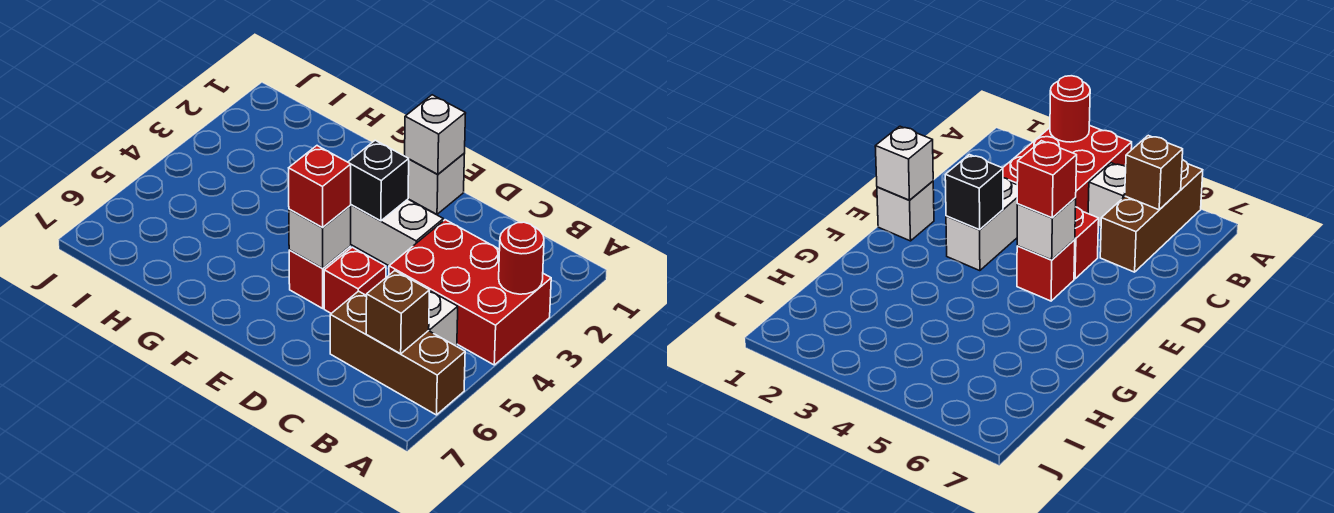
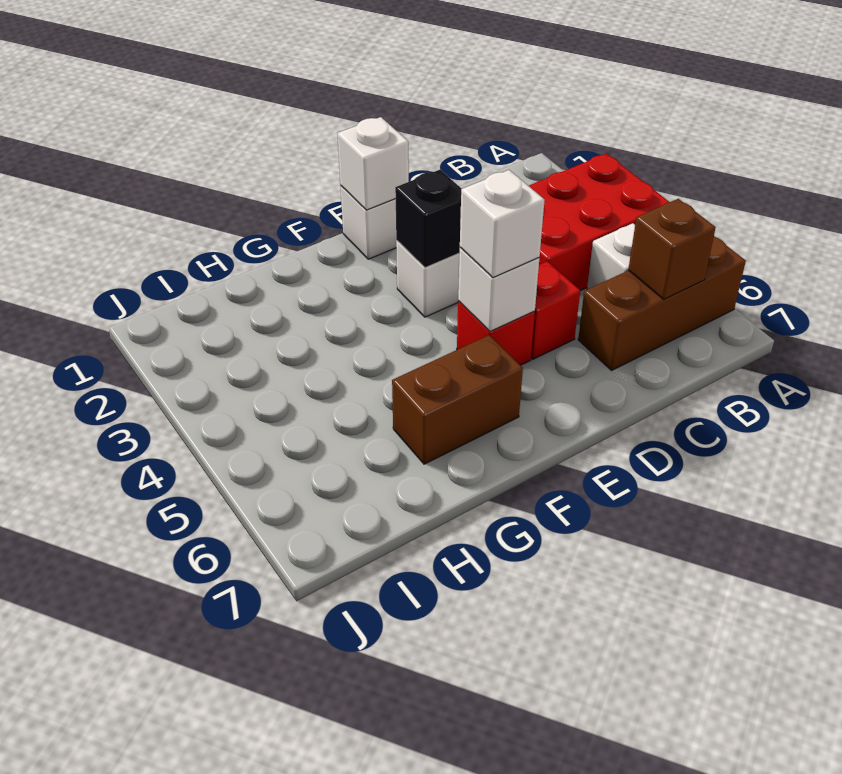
red 1x1 round brick [499,222,544,294] -> none
red 1x1 brick [289,146,351,227] -> white 1x1 brick [460,170,545,278]
none -> brown 1x2 brick [392,335,523,464]

